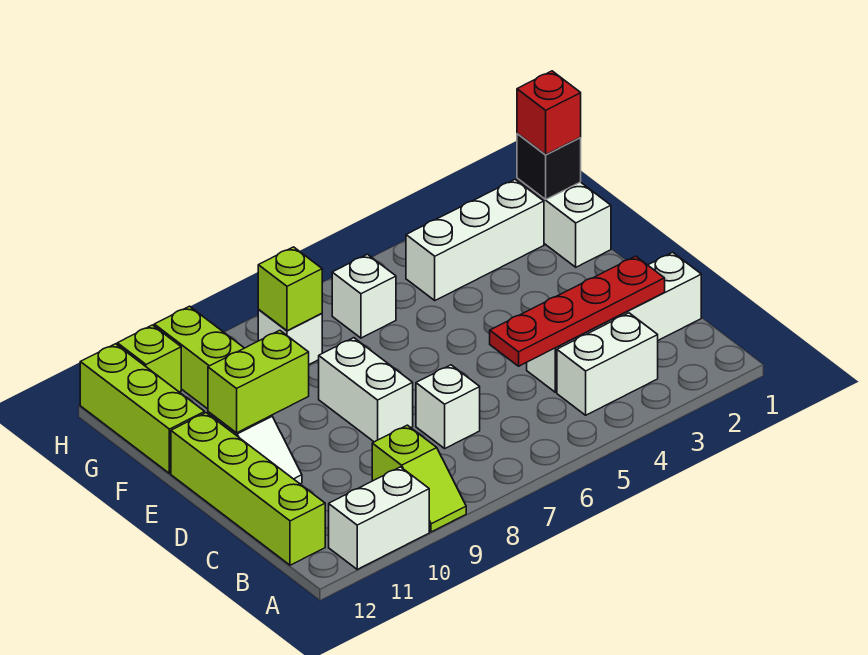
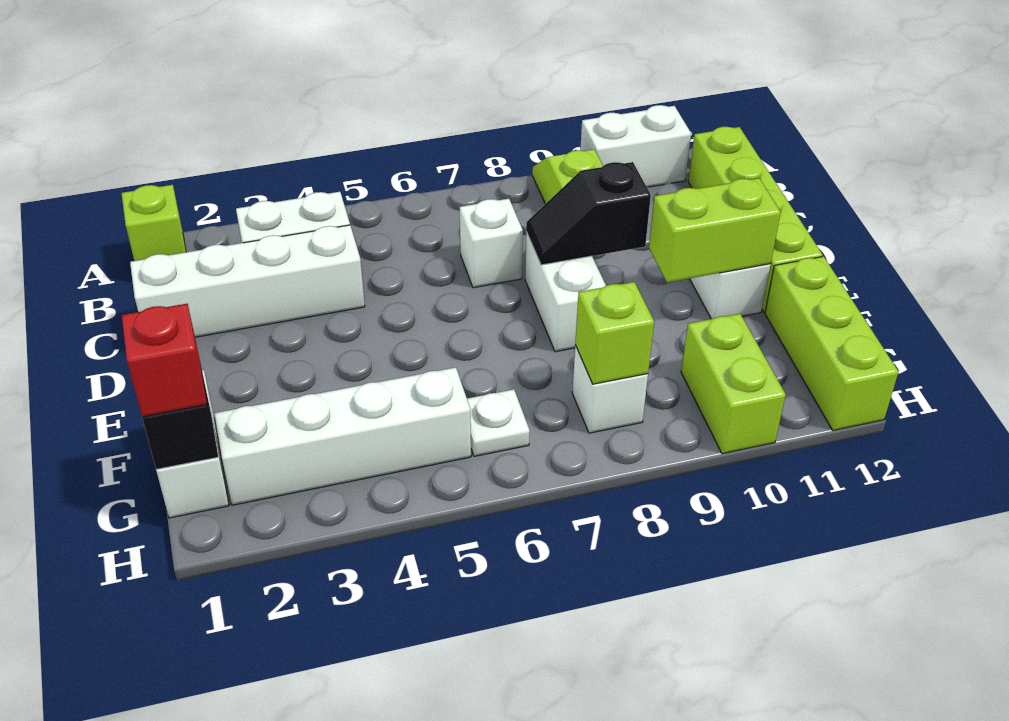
red 1x4 plate [490,256,665,366] -> none
none -> black 1x2 slope [526,162,651,265]
white 1x3 brick [406,180,544,300] -> white 1x4 brick [214,367,471,505]
white 1x1 brick [332,254,396,338] -> white 1x1 plate [467,389,530,456]
lime 1x1 brick [117,325,181,392] -> lime 1x1 brick moved to [122,185,186,261]

